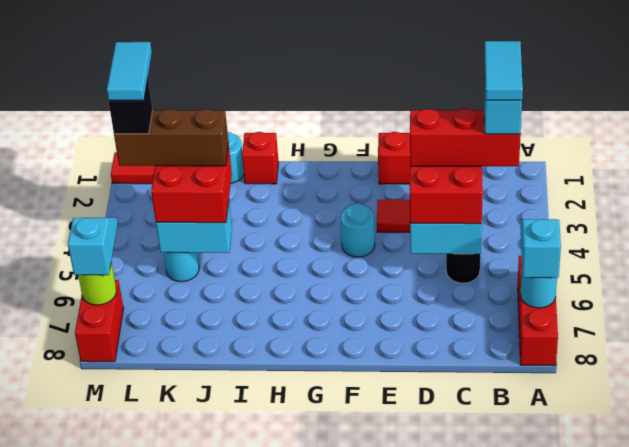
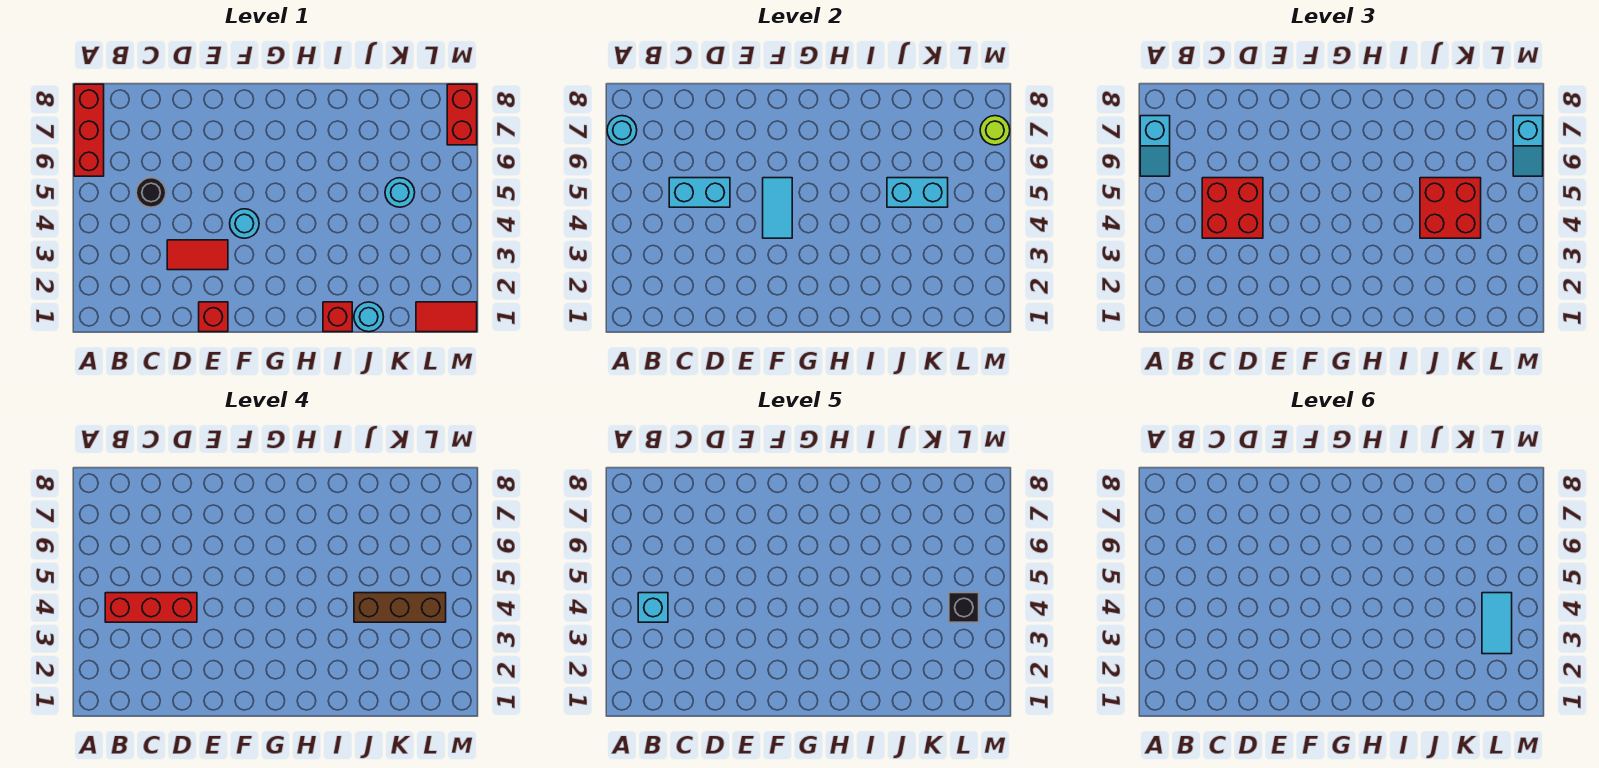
cyan 1x2 tile [485,41,523,100] -> cyan 1x2 tile moved to [763,178,792,238]

